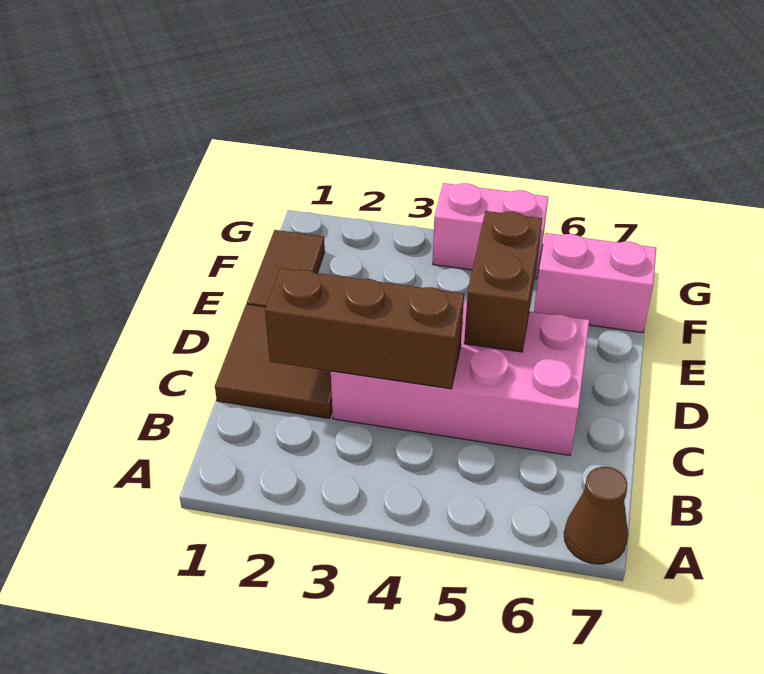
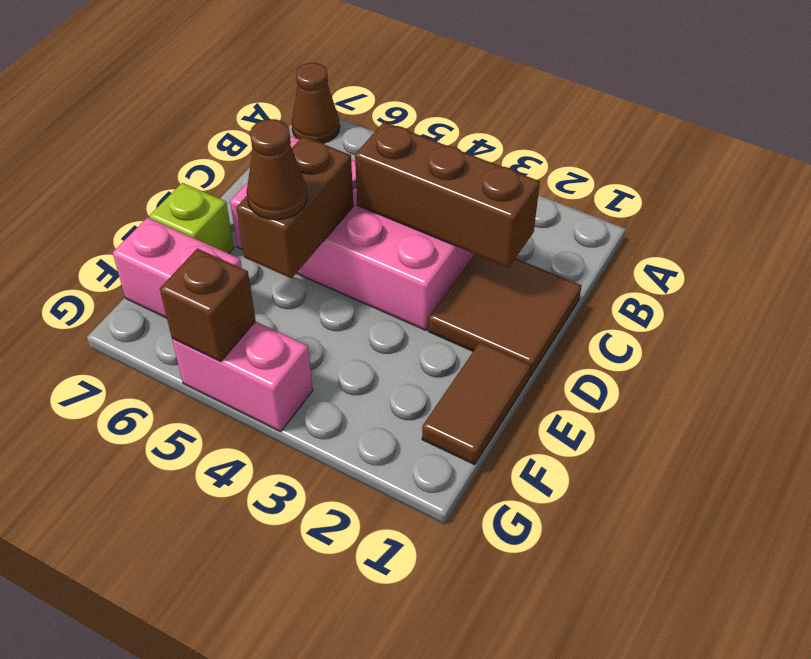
none -> brown 1x1 cone [247,119,307,220]
none -> lime 1x1 brick [149,183,234,254]
none -> brown 1x1 brick [160,249,256,362]

